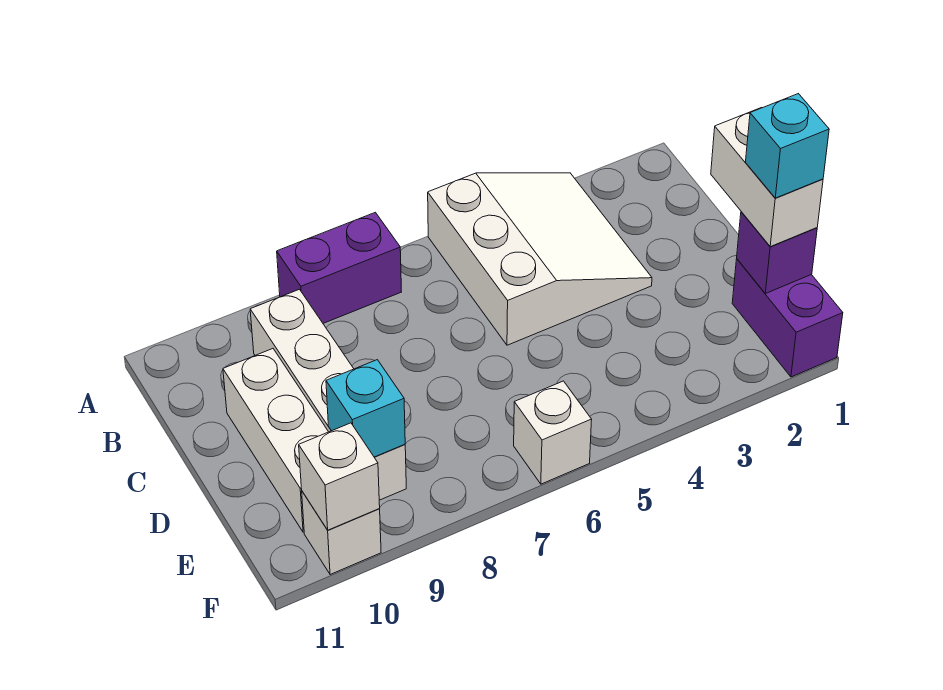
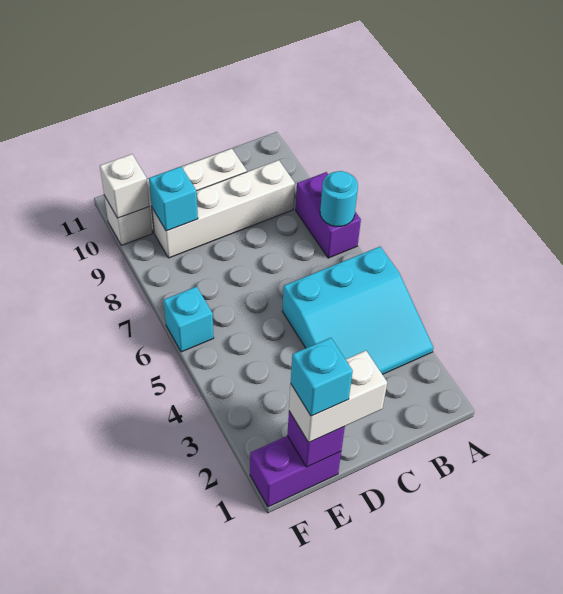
white 3x3 slope [428,173,652,345] -> cyan 3x3 slope [283,247,434,374]
none -> cyan 1x1 round brick [320,171,358,226]
white 1x1 brick [514,381,592,484] -> cyan 1x1 brick [164,286,214,352]

